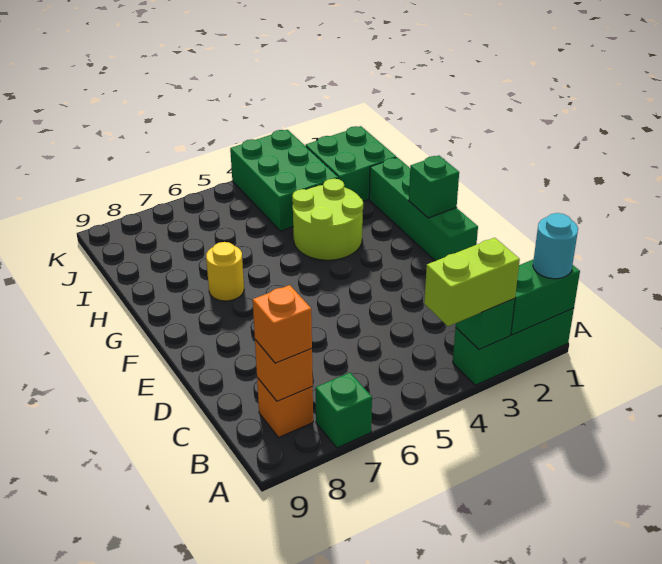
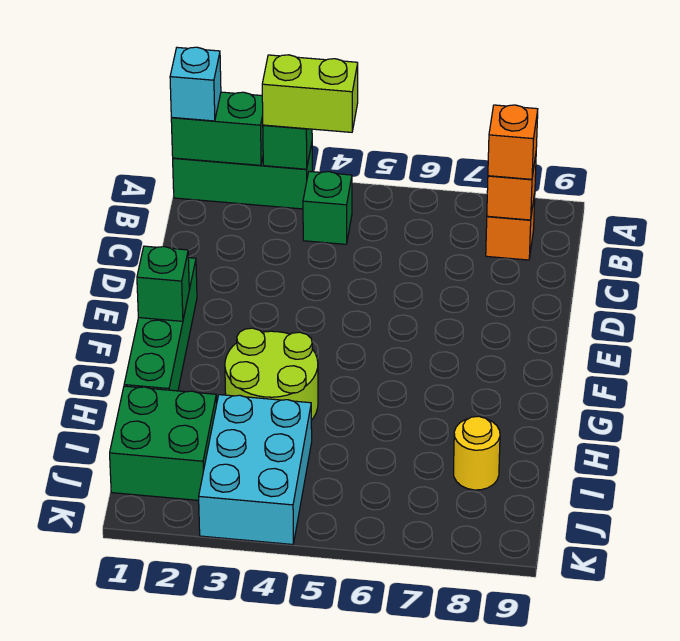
cyan 1x1 round brick [533,213,578,279] -> cyan 1x1 brick [170,47,221,121]
green 1x1 brick [316,373,372,448] -> green 1x1 brick moved to [303,171,352,244]
yellow 1x1 round brick [206,242,244,301] -> yellow 1x1 round brick moved to [453,416,500,490]
green 2x3 brick [230,130,338,231] -> cyan 2x3 brick [199,395,312,544]

